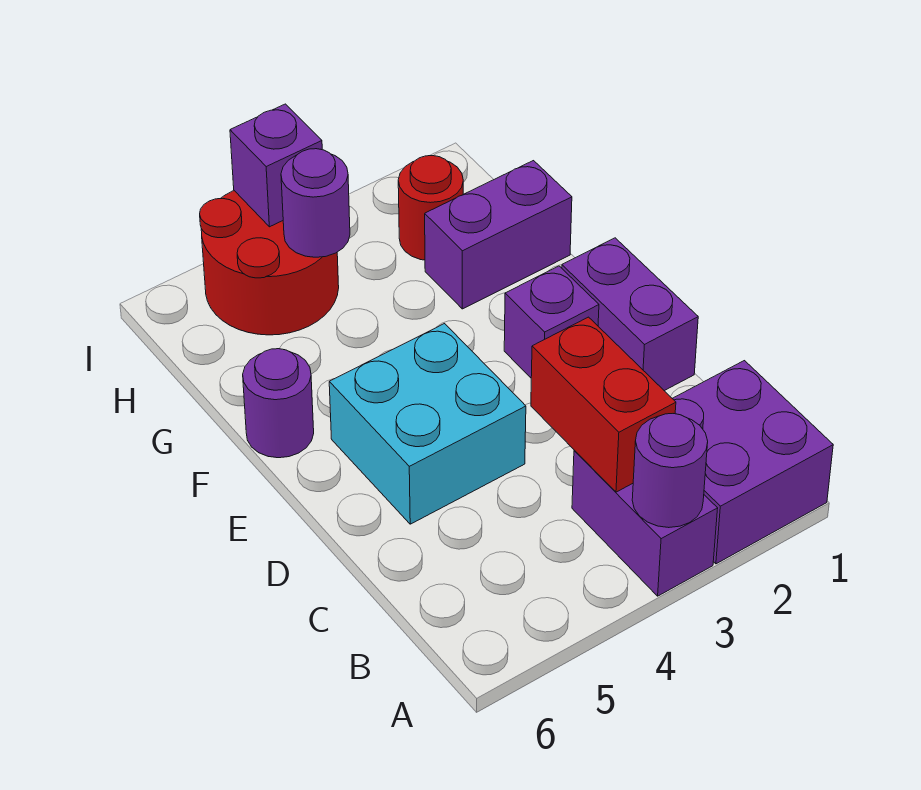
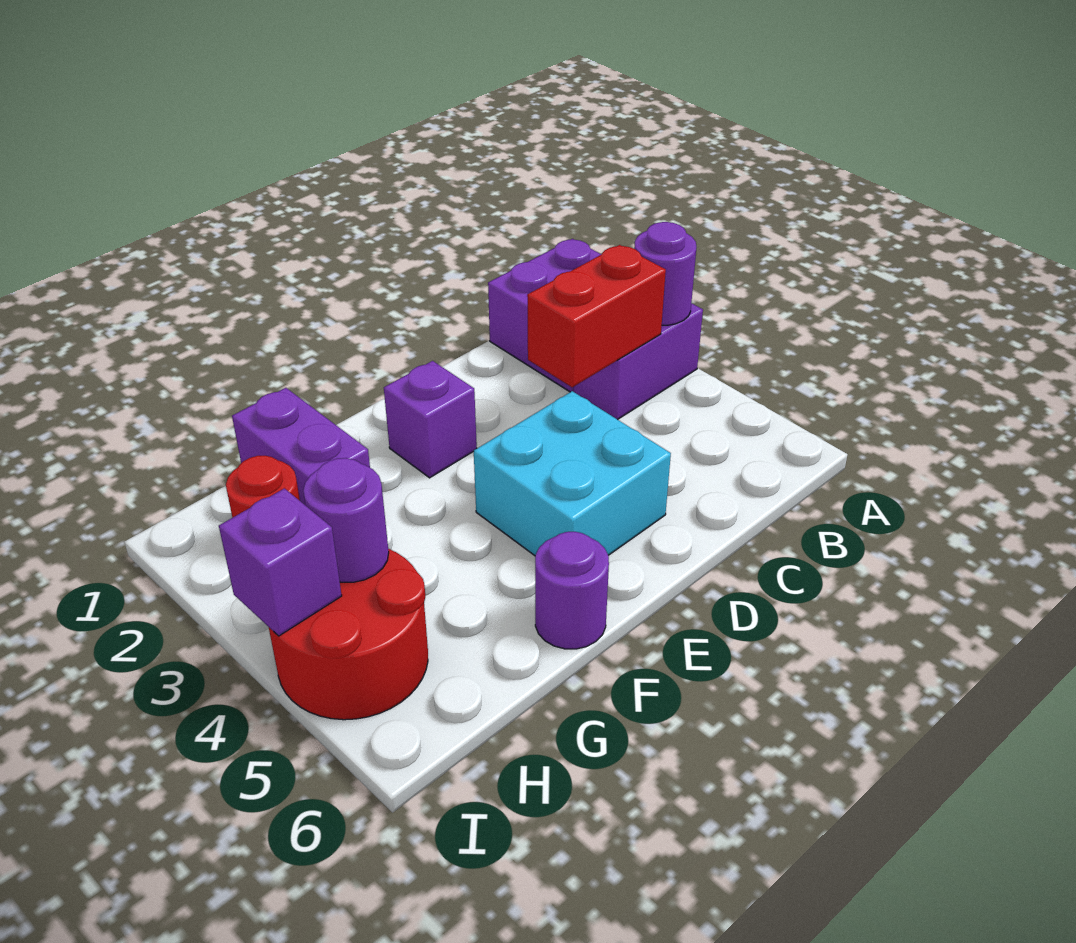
purple 1x2 brick [562,238,698,391] -> none

